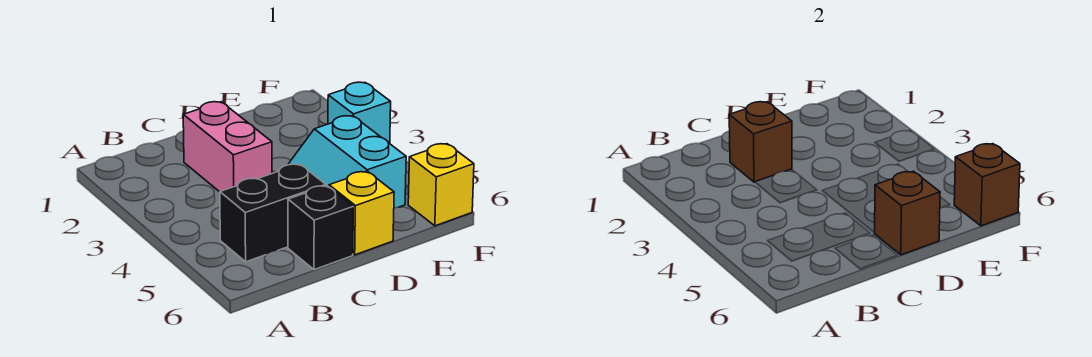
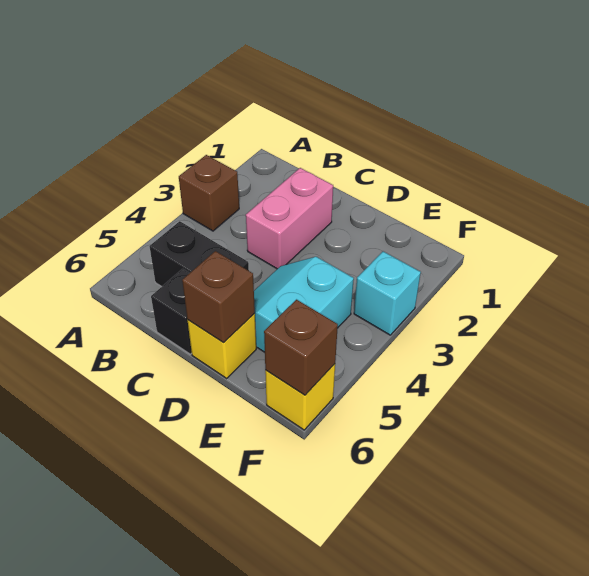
brown 1x1 brick [729,102,792,182] -> brown 1x1 brick moved to [179,155,239,231]

